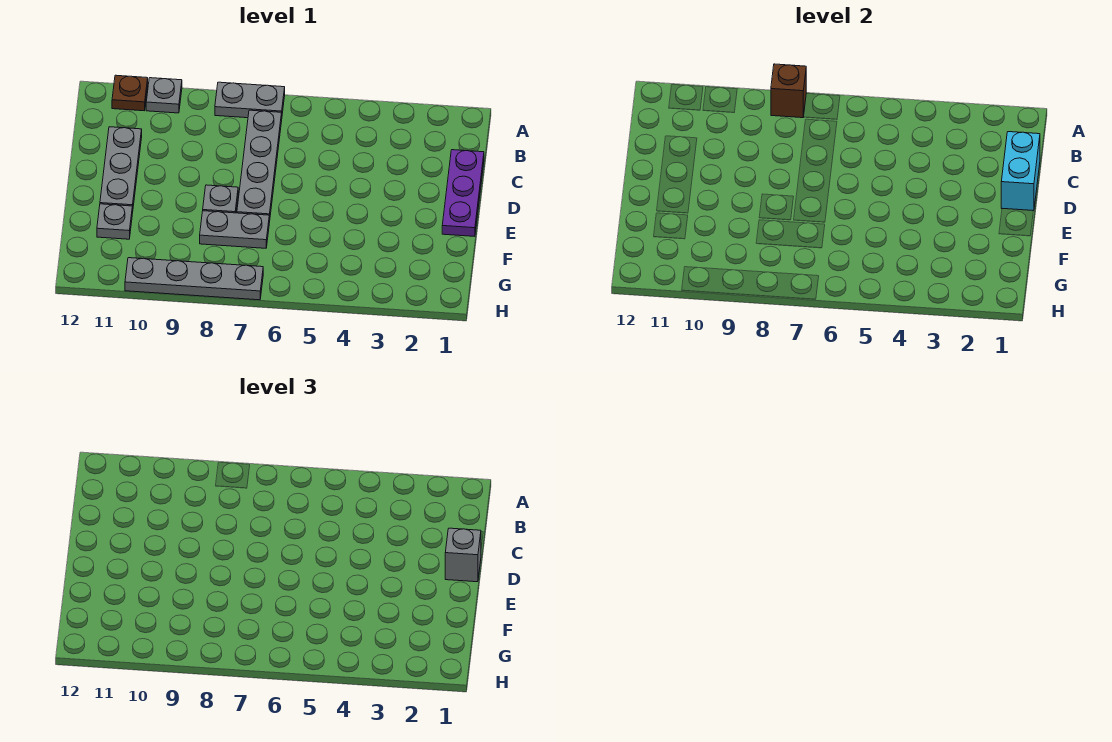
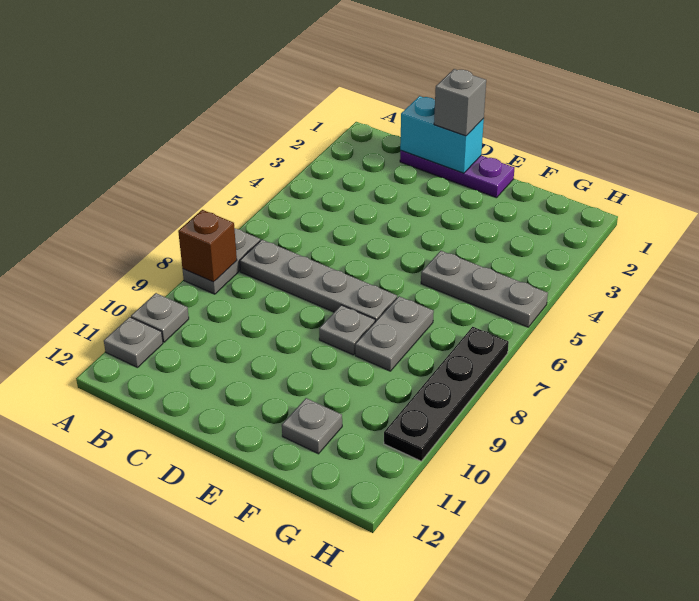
brown 1x1 plate [112,75,148,111] -> grey 1x1 plate [104,317,163,367]
grey 1x3 plate [100,127,142,213] -> grey 1x3 plate moved to [421,251,548,327]
grey 1x4 plate [125,258,263,300] -> black 1x4 plate [384,327,509,461]

